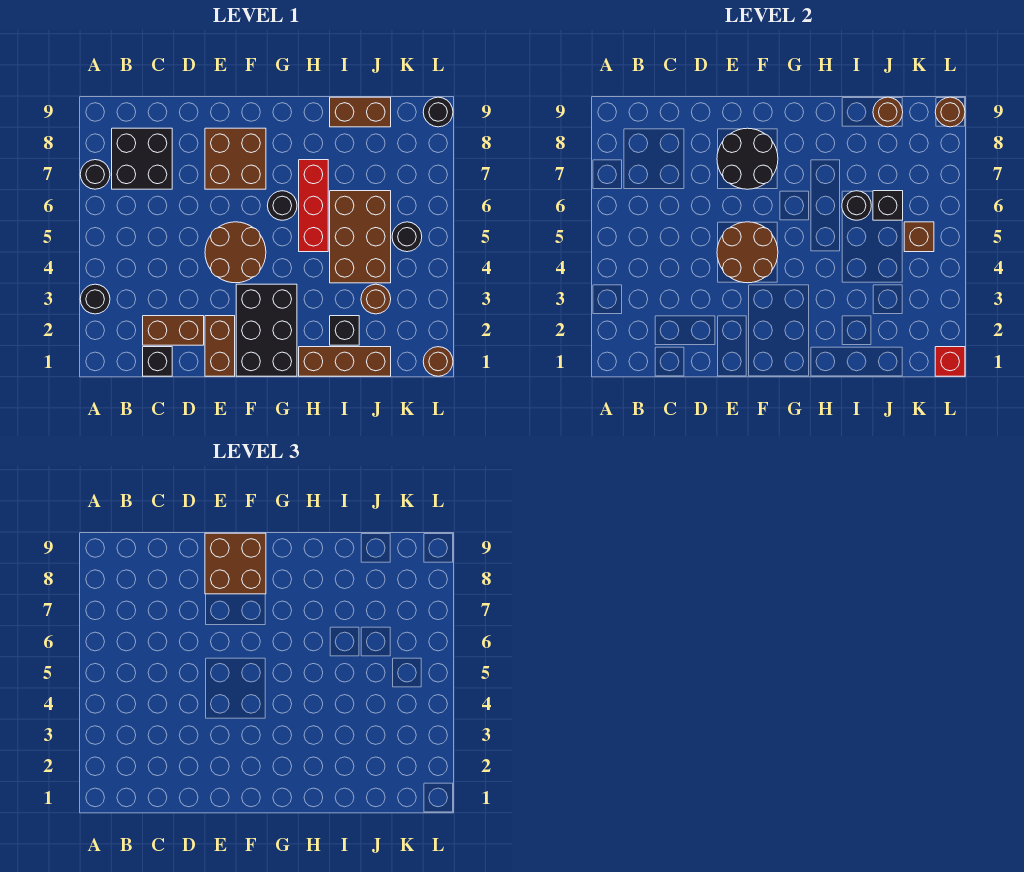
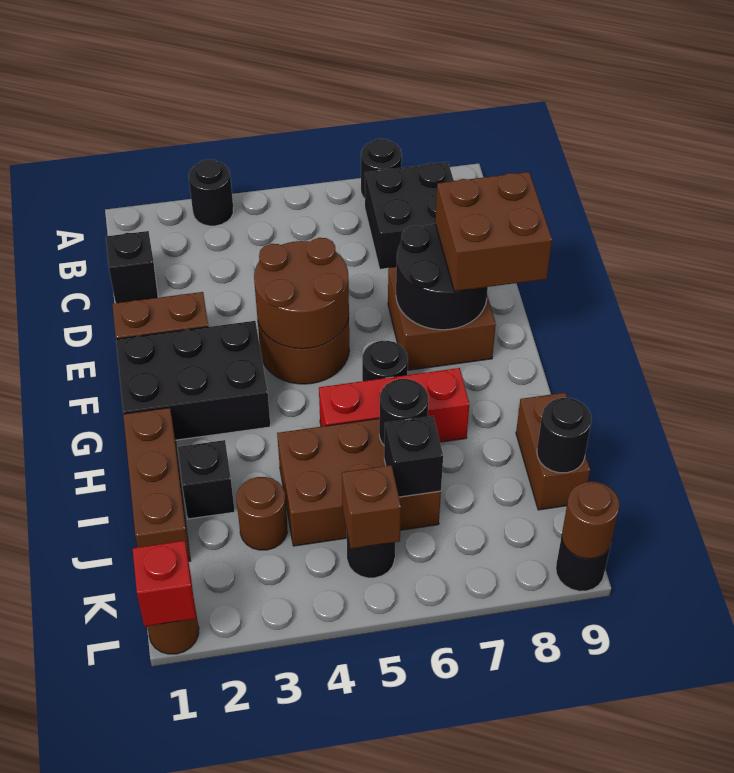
brown 1x2 brick [143,316,204,345] -> none
brown 1x1 round brick [873,97,903,127] -> black 1x1 round brick [537,398,592,473]

